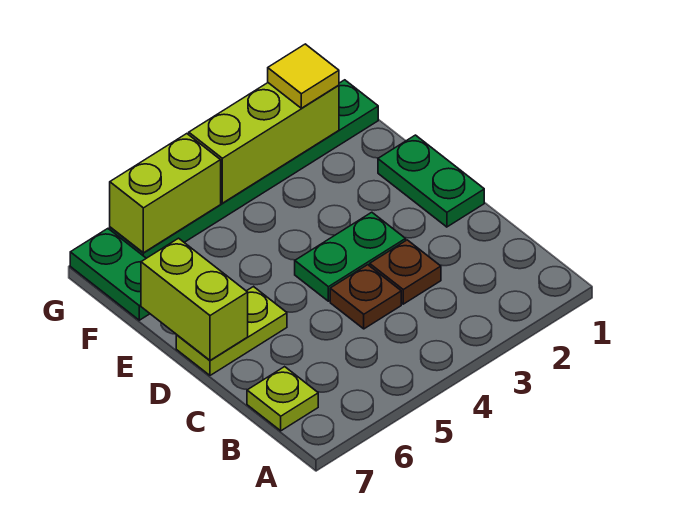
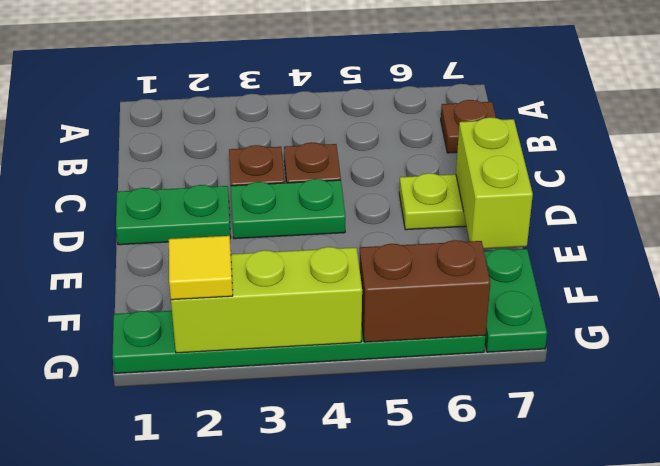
lime 1x1 plate [247,367,318,431] -> brown 1x1 plate [441,100,496,153]
green 1x2 plate [378,135,484,227] -> green 1x2 plate turned to [116,185,231,245]
lime 1x2 brick [110,134,221,253] -> brown 1x2 brick [359,240,490,342]

